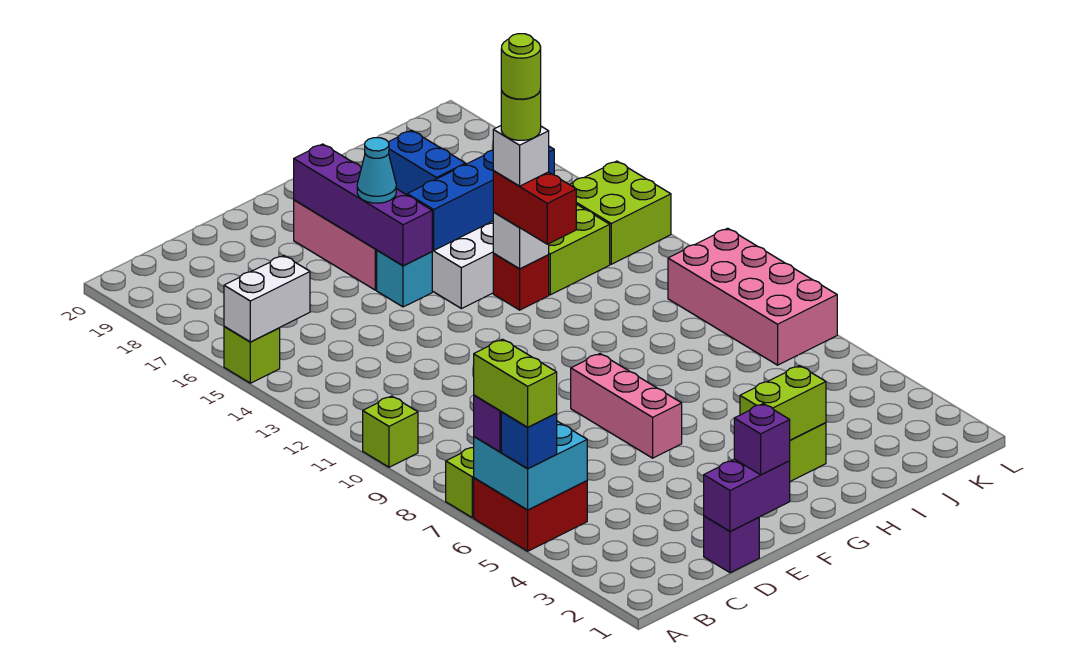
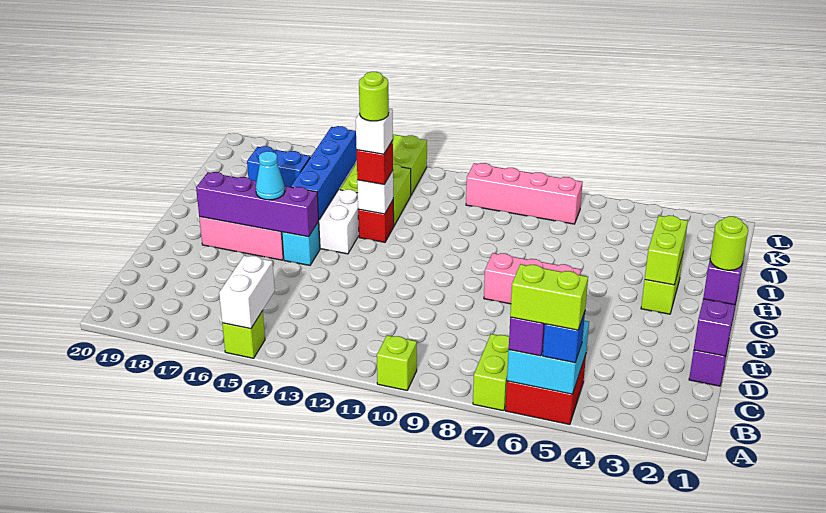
red 1x2 brick [493,171,576,244] -> red 1x1 brick [357,141,393,185]
lime 1x1 round brick [501,34,541,99] -> lime 1x1 round brick moved to [710,216,748,270]
pink 2x4 brick [668,228,837,365] -> pink 1x4 brick [466,163,583,224]

